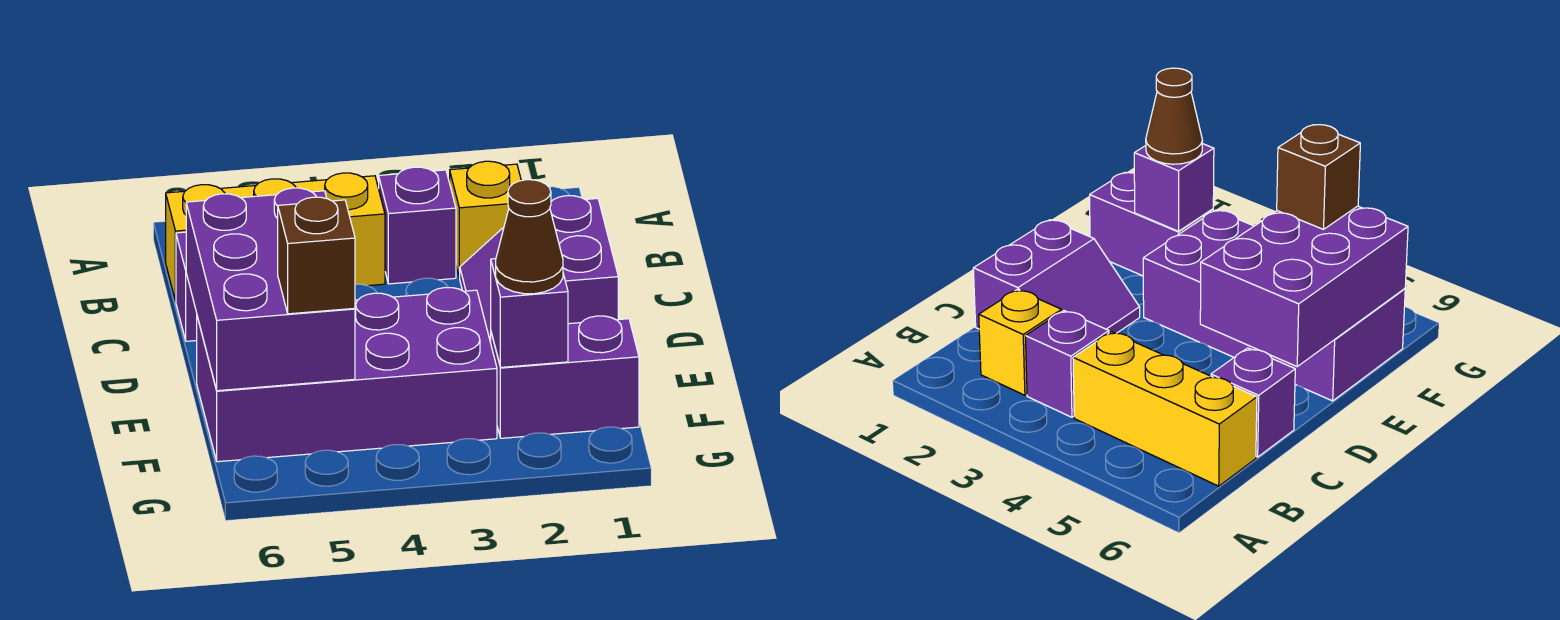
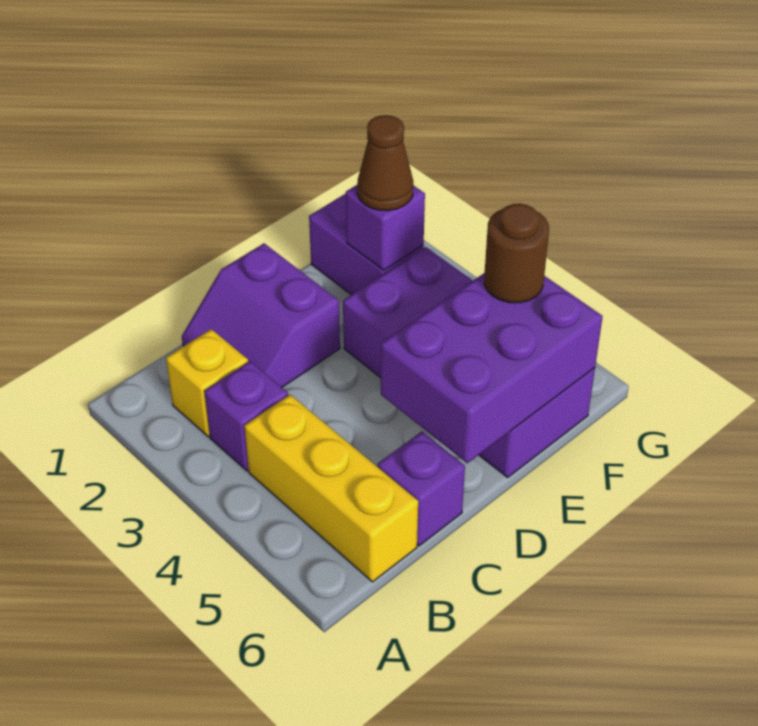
purple 2x2 slope [460,196,618,343] -> purple 2x2 slope turned to [182,243,340,387]
brown 1x1 brick [278,197,355,314] -> brown 1x1 round brick [484,204,549,303]

